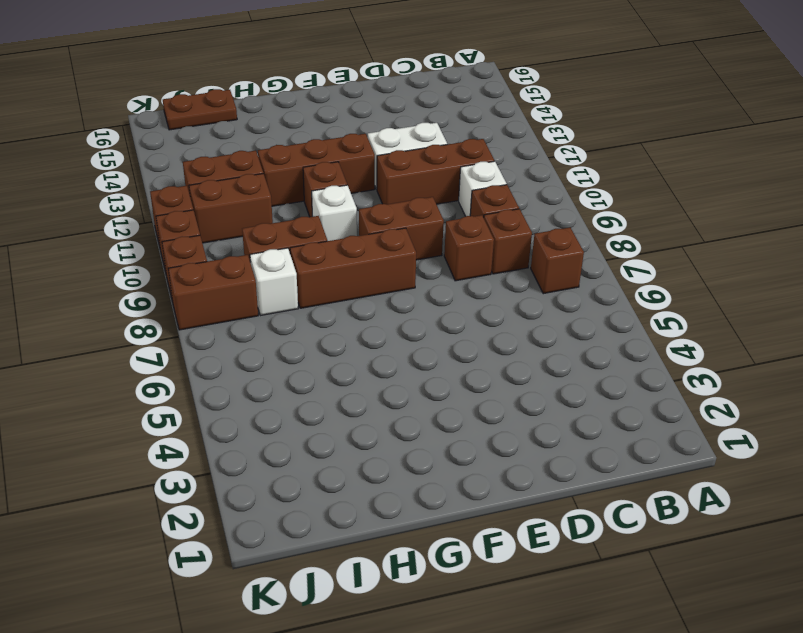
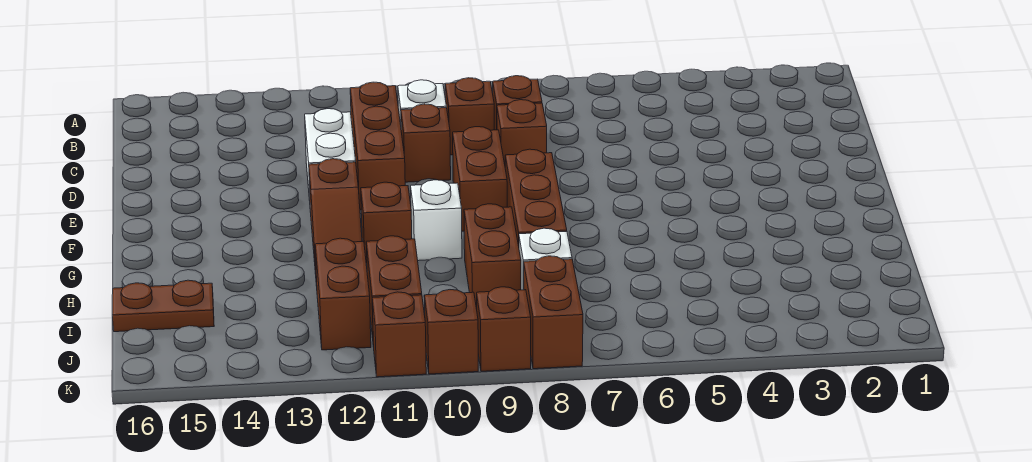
brown 1x1 brick [531,228,584,294] -> brown 1x1 brick moved to [401,104,451,182]
brown 1x3 brick [258,134,375,206] -> brown 1x3 slope [309,159,362,286]
brown 1x2 plate [163,89,237,130] -> brown 1x2 plate turned to [112,280,214,332]

